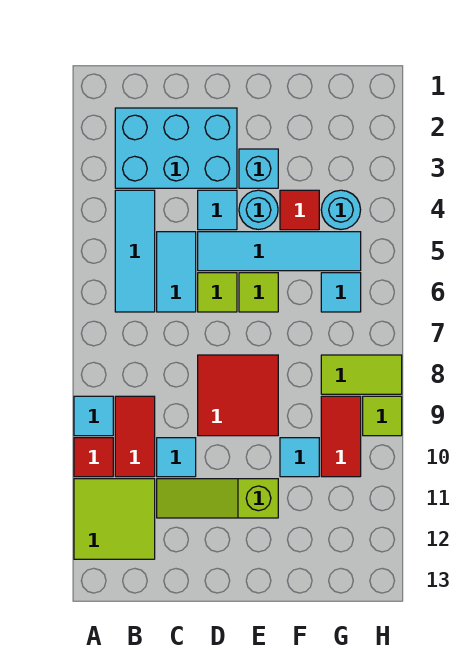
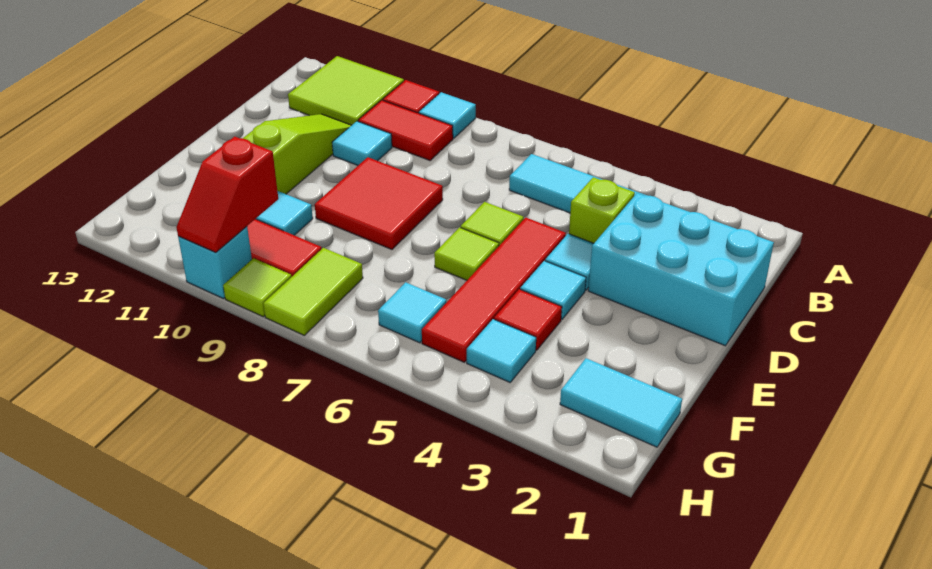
cyan 2x3 brick [115,108,237,188] -> cyan 2x3 brick turned to [588,193,774,346]
none -> lime 1x1 brick [569,177,635,243]
cyan 1x2 tile [157,232,196,312] -> cyan 1x2 tile moved to [560,358,682,447]
cyan 1x4 tile [198,232,361,271] -> red 1x4 tile [422,218,566,362]
cyan 1x1 brick [239,149,278,188] -> cyan 1x1 brick moved to [178,227,252,298]
cyan 1x1 round brick [239,190,278,229] -> cyan 1x1 tile [520,261,586,319]
cyan 1x1 round brick [321,190,361,229] -> cyan 1x1 tile [467,319,536,382]
none -> red 1x2 slope [176,136,278,253]

